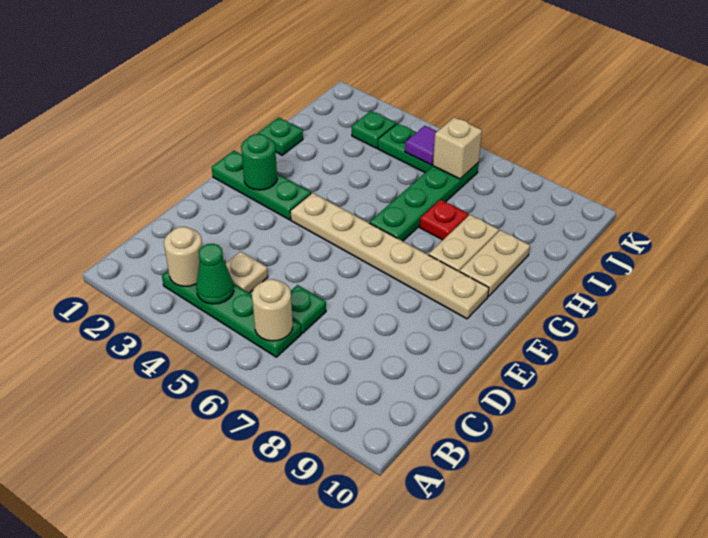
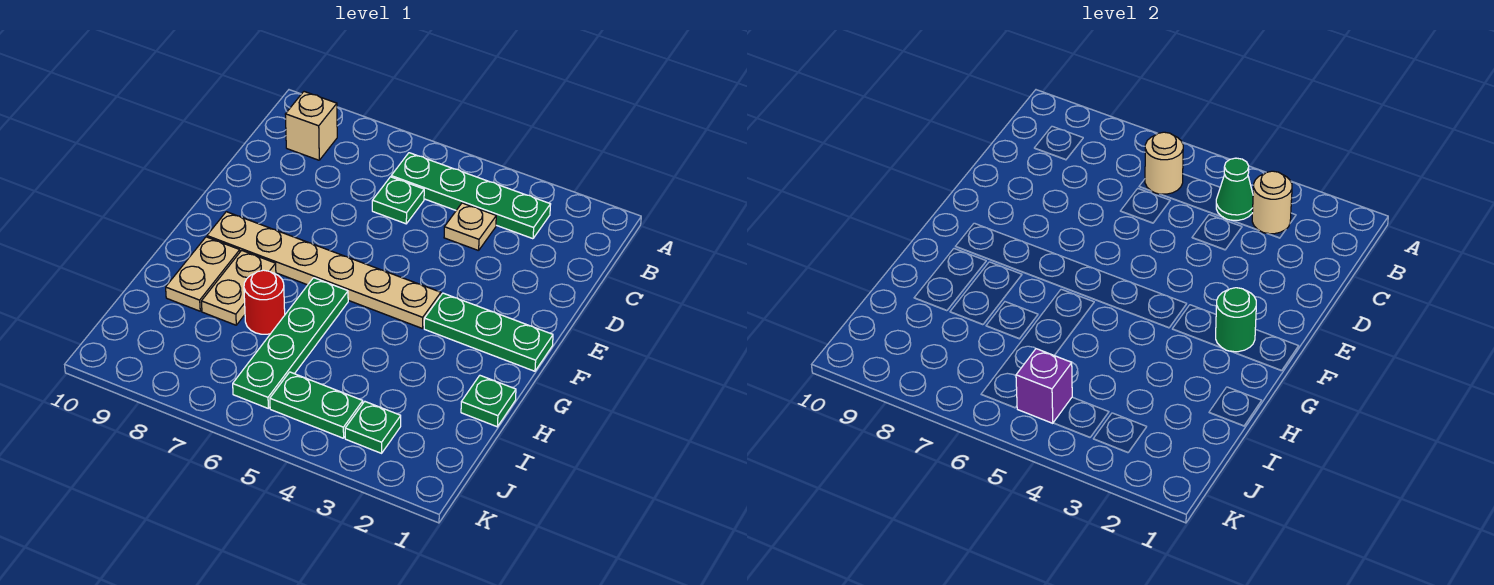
red 1x1 plate [420,200,468,240] -> red 1x1 round brick [244,270,285,334]
purple 1x1 tile [405,126,437,165] -> purple 1x1 brick [1016,349,1072,423]
tan 1x1 brick [433,117,482,179] -> tan 1x1 brick moved to [285,92,337,160]

